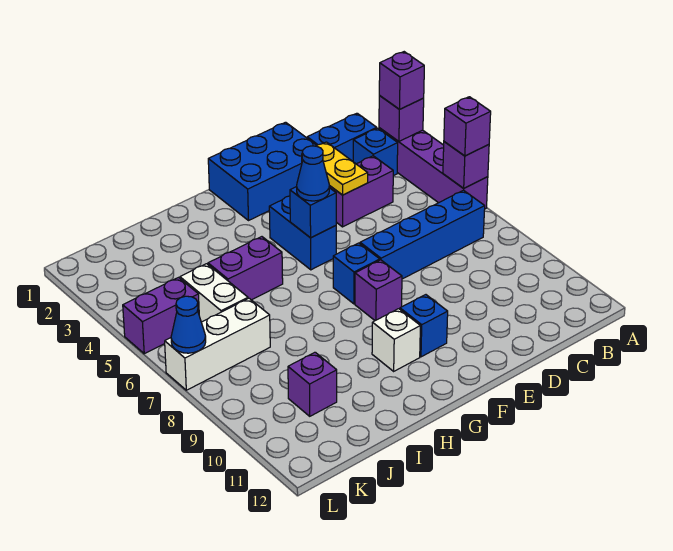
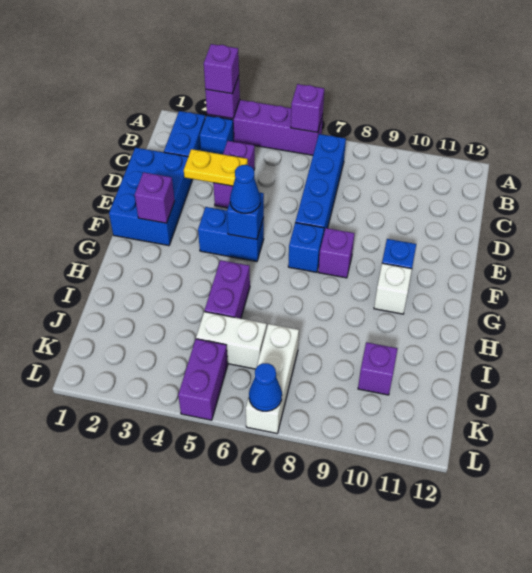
purple 1x1 brick [444,97,491,156] -> purple 1x1 brick moved to [135,172,174,223]

